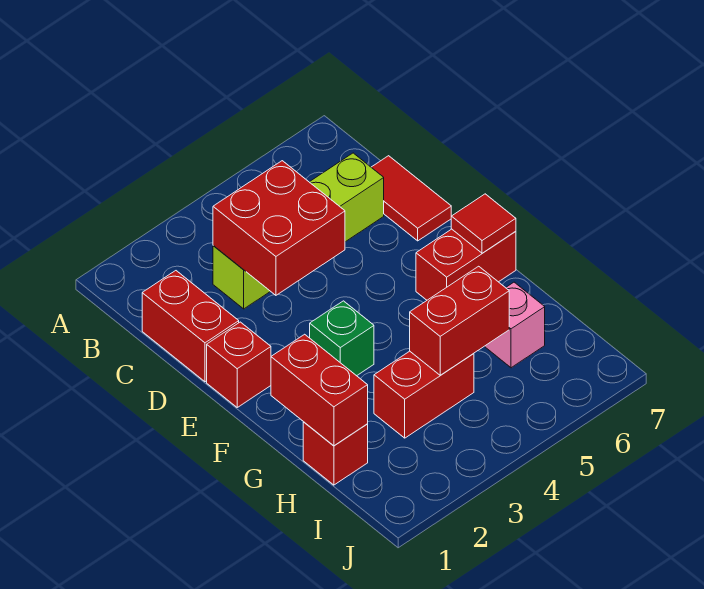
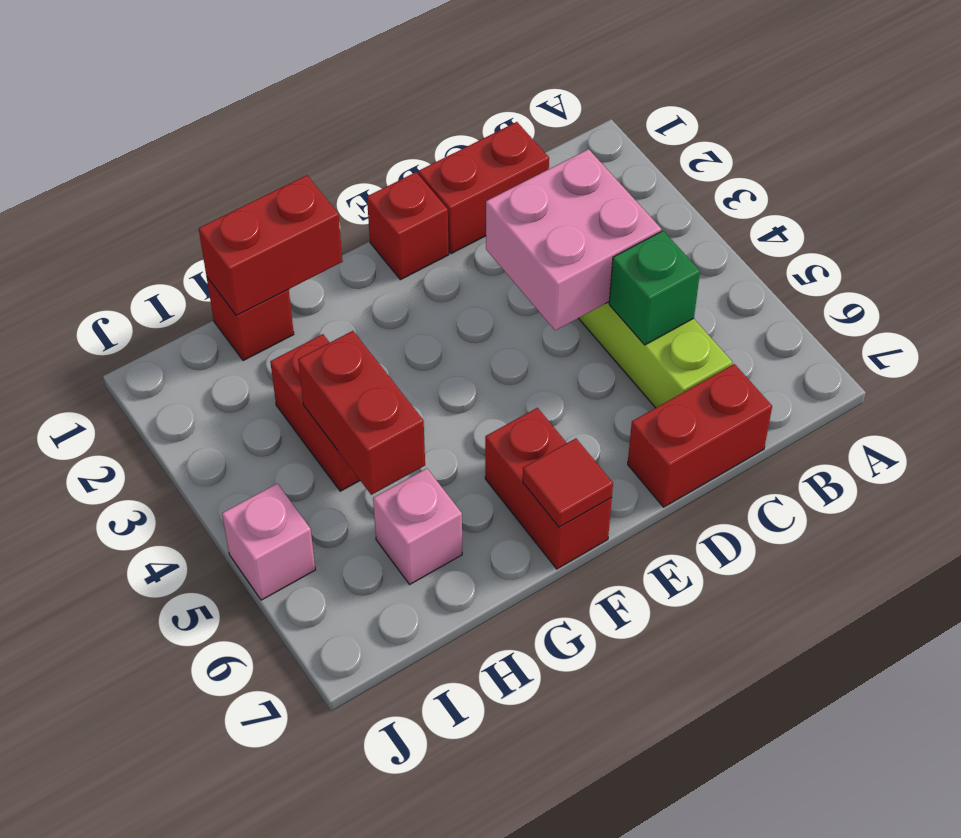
red 2x2 brick [213,161,345,295] -> pink 2x2 brick [486,149,661,330]
red 1x2 tile [371,156,451,241] -> red 1x2 brick [628,364,772,507]
green 1x1 brick [310,301,374,376] -> green 1x1 brick moved to [609,231,700,345]
none -> pink 1x1 brick [222,484,315,600]

